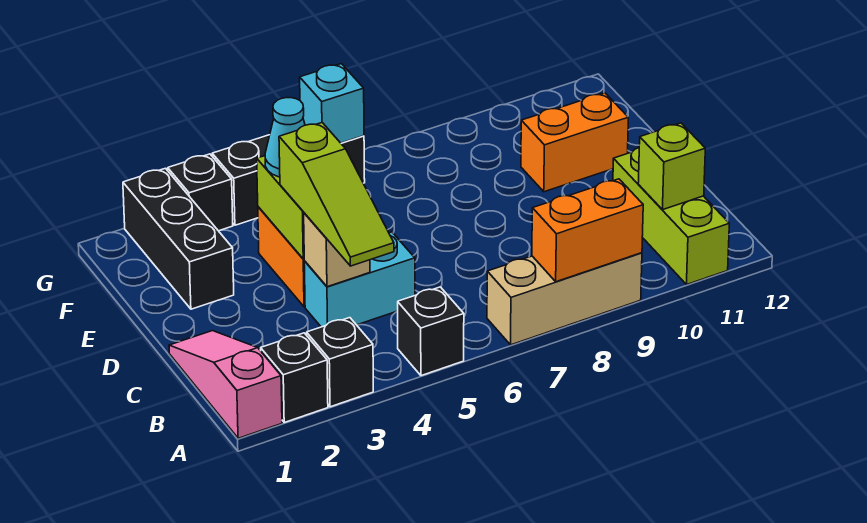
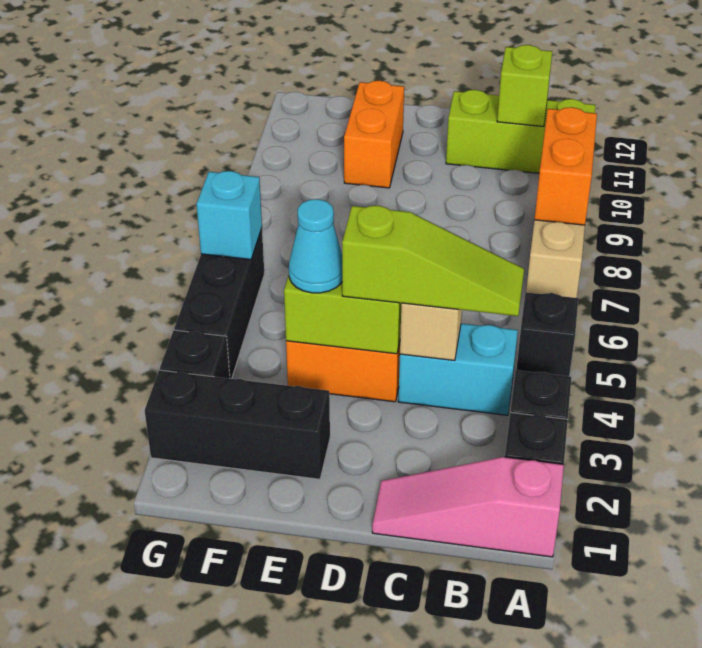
cyan 1x2 brick [304,232,415,327] -> cyan 1x2 brick turned to [398,323,518,415]

